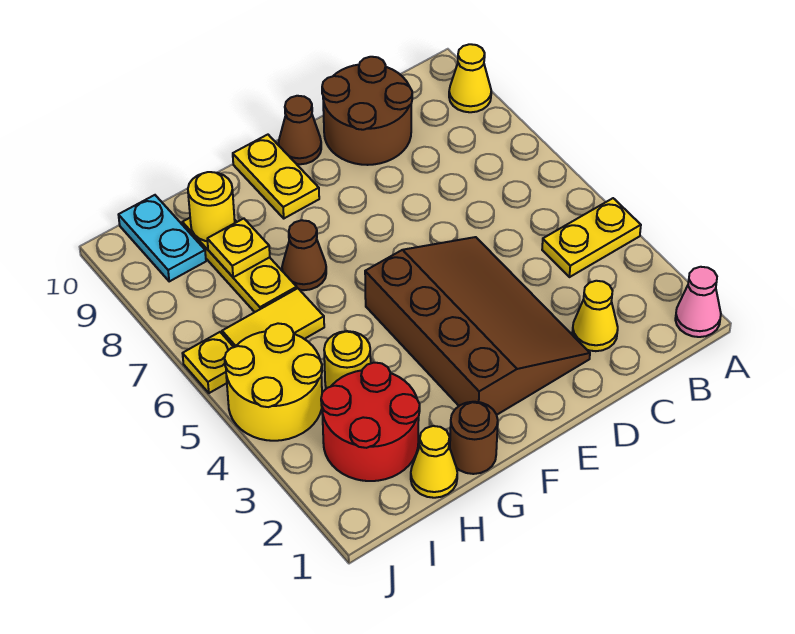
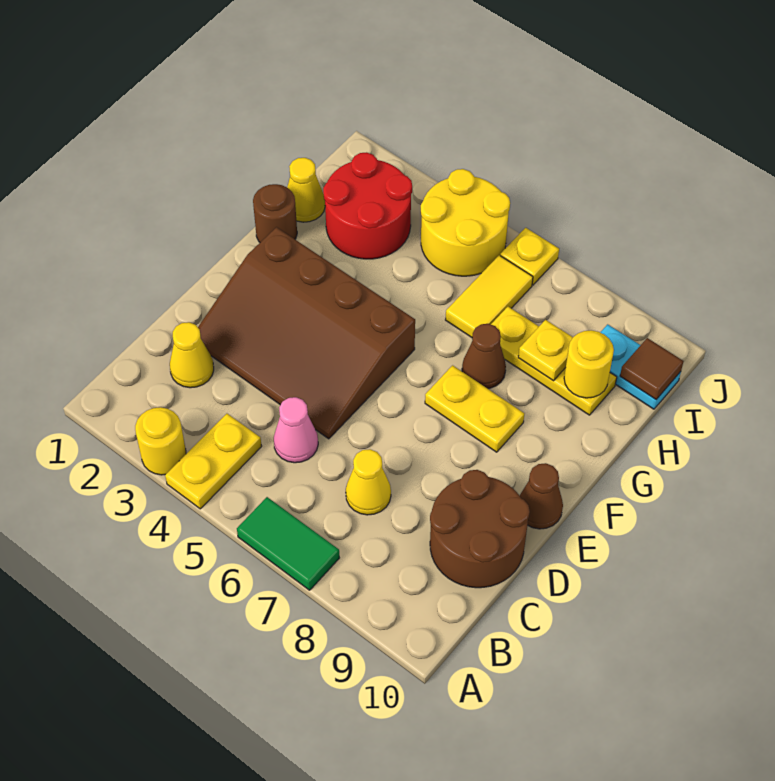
pink 1x1 cone [675,267,721,337] -> pink 1x1 cone moved to [274,397,318,463]
none -> green 1x2 tile [237,497,339,590]
yellow 1x1 cone [449,44,491,112] -> yellow 1x1 cone moved to [346,449,391,515]
yellow 1x2 plate [233,135,319,218] -> yellow 1x2 plate moved to [425,365,524,452]
yellow 1x1 round brick [324,331,371,389] -> yellow 1x1 round brick moved to [135,407,186,475]
none -> brown 1x1 tile [620,338,683,399]

